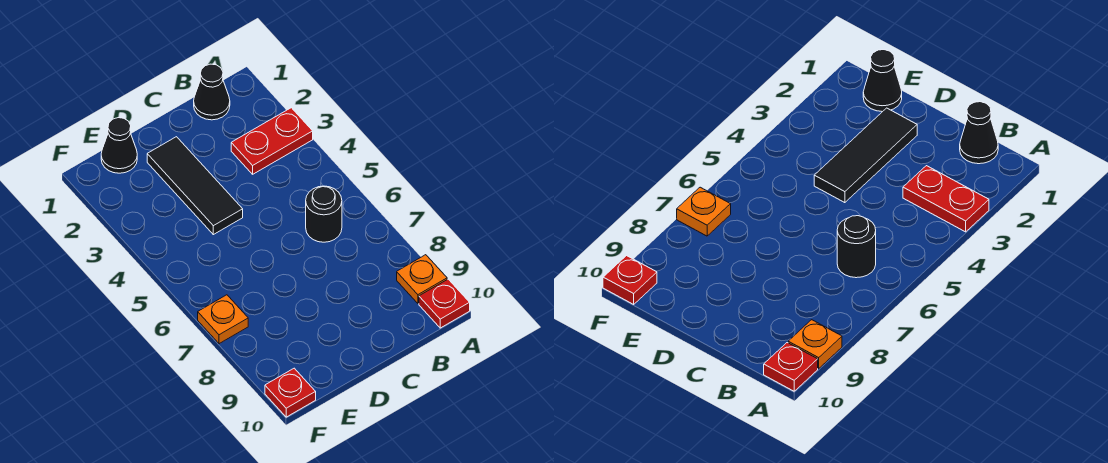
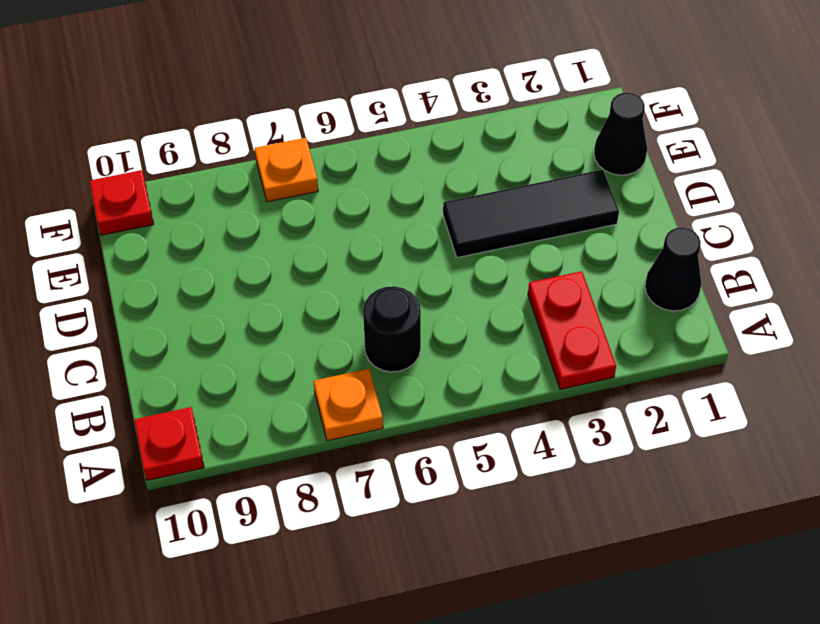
orange 1x1 plate [397,255,447,303] -> orange 1x1 plate moved to [314,369,383,441]

